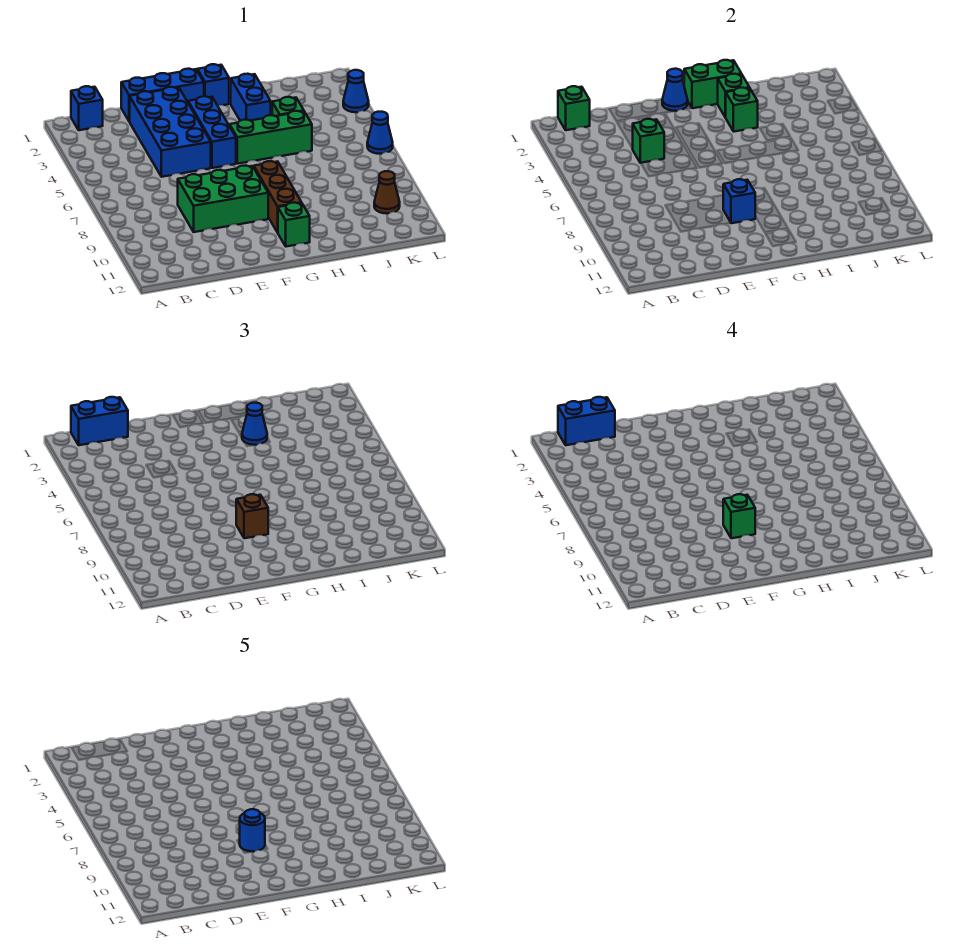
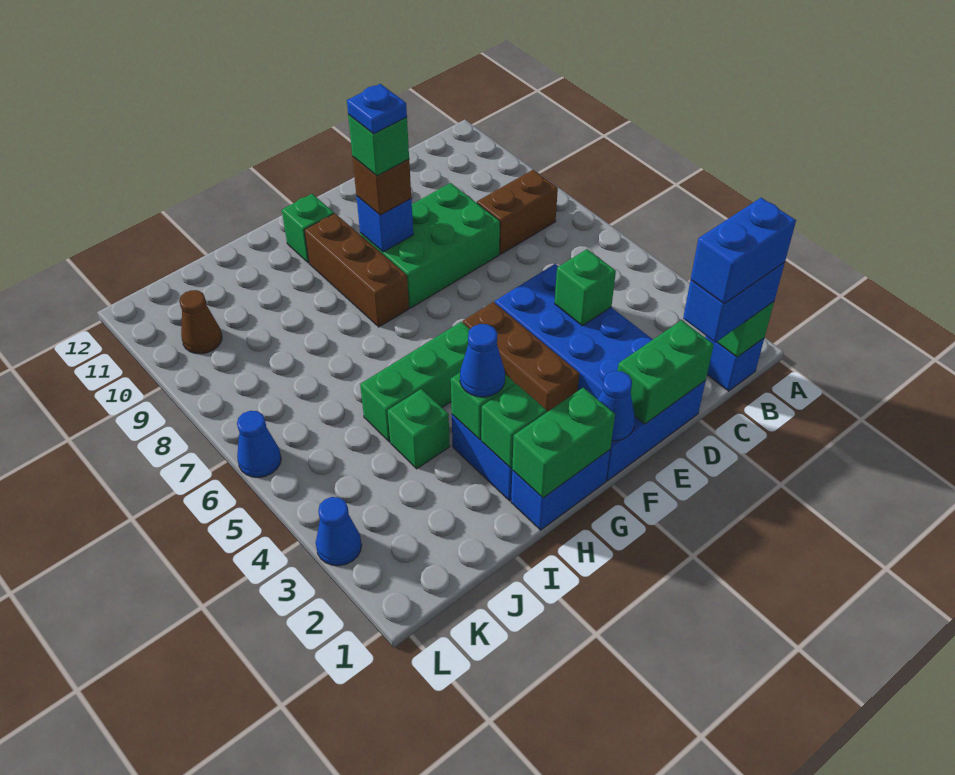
none -> brown 1x2 brick [477,170,558,254]
none -> green 1x2 brick [618,320,714,424]
blue 1x3 brick [188,96,236,168] -> brown 1x3 brick [463,302,579,412]
blue 1x1 round brick [240,809,265,852] -> blue 1x1 plate [347,84,407,134]
blue 1x1 brick [197,64,229,105] -> blue 1x2 brick [511,450,610,530]

